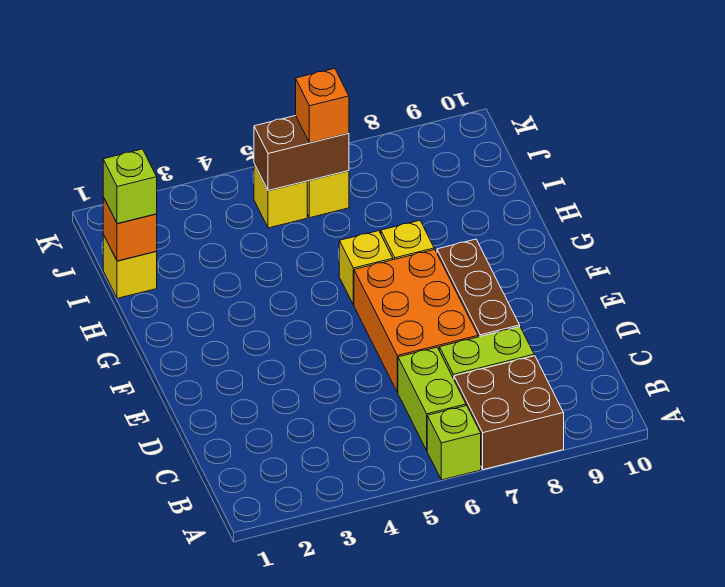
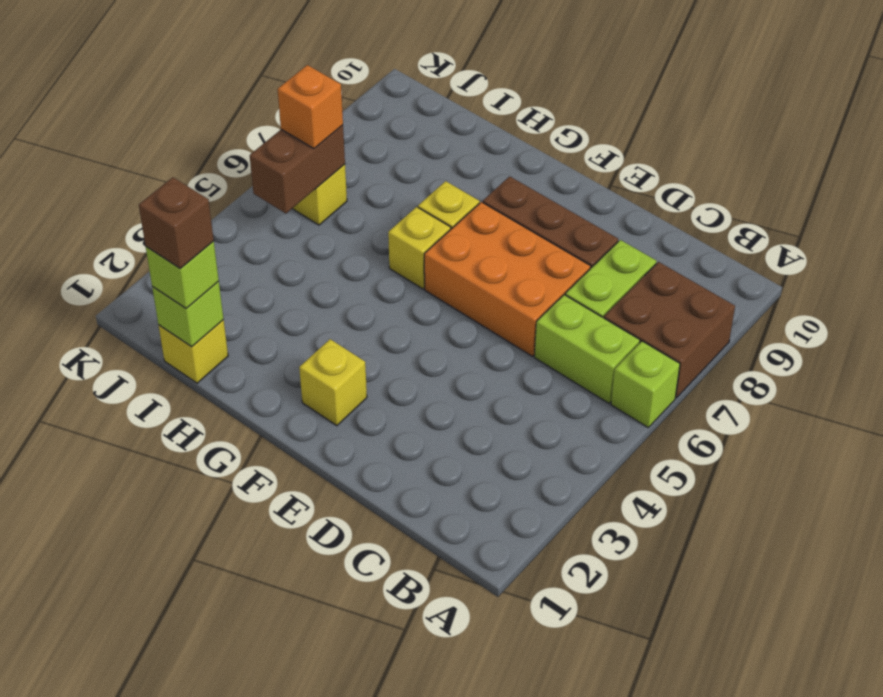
orange 1x1 brick [103,197,157,261] -> lime 1x1 brick [152,281,224,347]
none -> brown 1x1 brick [139,177,214,269]
yellow 1x1 brick [254,164,307,228] -> yellow 1x1 brick moved to [299,339,367,426]

